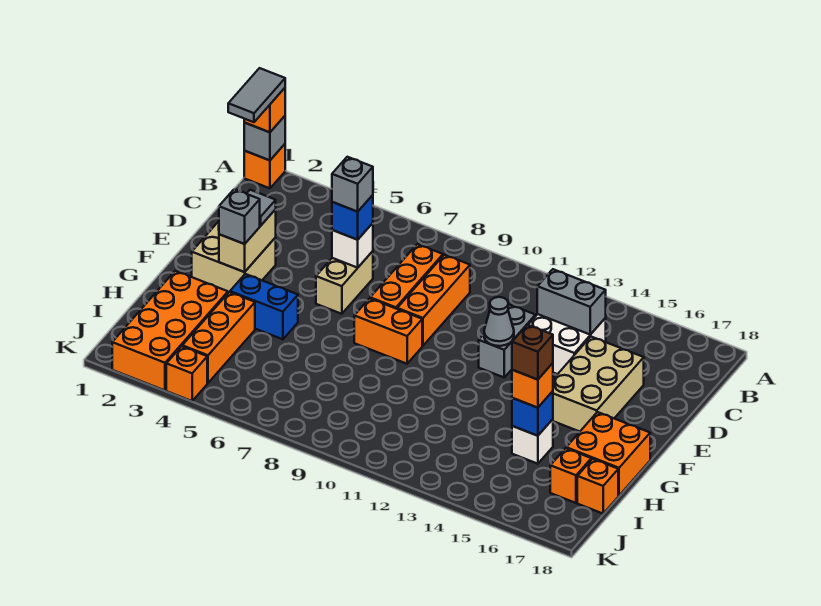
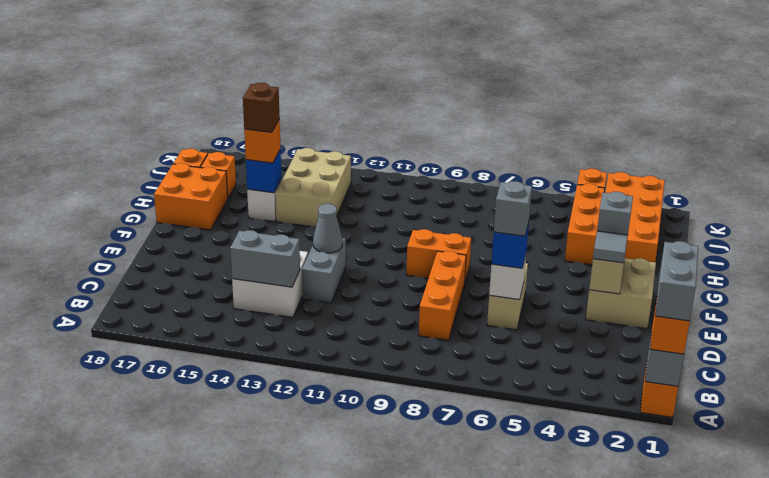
grey 1x2 tile [228,68,285,122] -> grey 1x2 brick [655,241,698,321]
orange 1x3 brick [397,255,470,346] -> none
tan 2x3 brick [553,337,644,432] -> tan 2x3 brick moved to [275,148,351,227]
blue 1x2 brick [230,274,298,339] -> none

